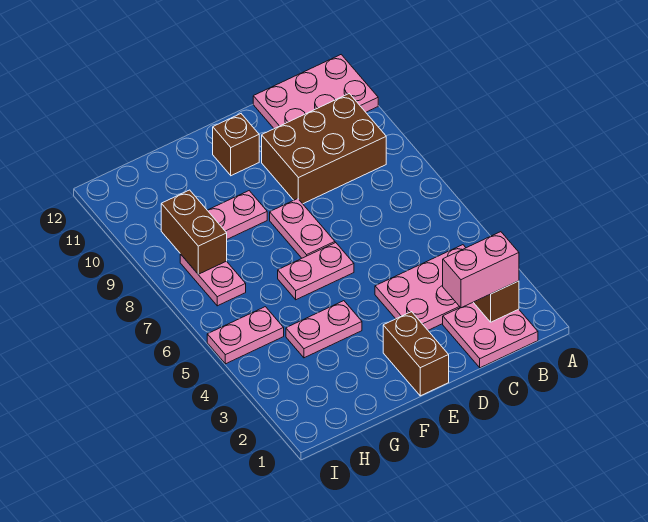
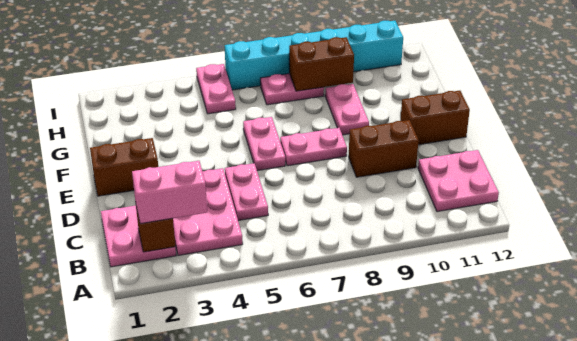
pink 2x3 plate [253,55,378,129] -> pink 2x2 plate [418,150,499,212]
pink 1x2 brick [443,232,519,308] -> pink 1x2 brick turned to [132,161,207,224]
brown 2x3 brick [262,94,386,204] -> brown 1x2 brick [349,120,419,177]
brown 1x1 brick [213,114,259,176] -> brown 1x2 brick [400,91,470,145]
pink 1x2 plate [286,301,362,358] -> pink 1x2 plate moved to [225,163,268,221]
none -> cyan 1x6 brick [225,21,403,90]

